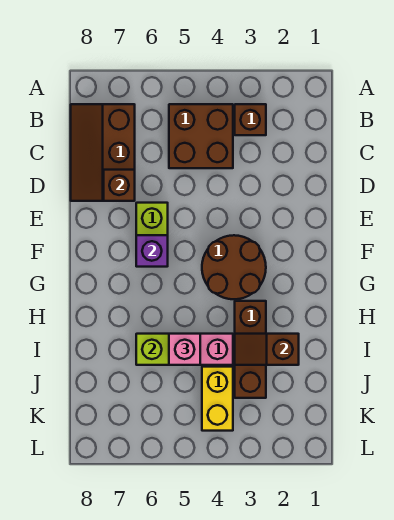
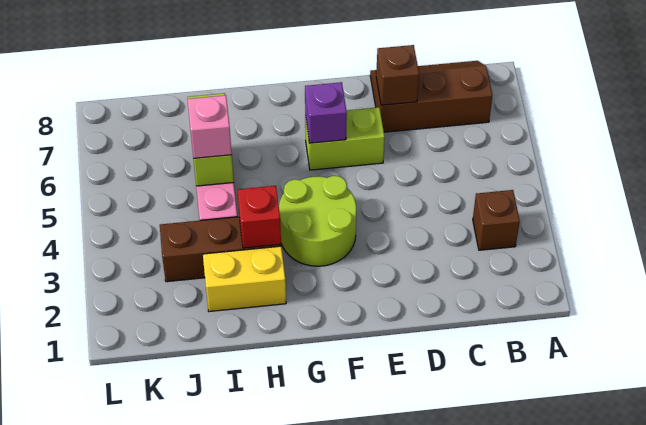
brown 2x2 brick [169,104,233,168] -> none
brown 2x2 round brick [202,235,266,299] -> lime 2x2 round brick [279,176,356,266]
none -> red 1x1 brick [238,186,281,248]
brown 1x2 slope [235,334,299,365] -> none
yellow 1x2 brick [202,367,233,431] -> yellow 1x2 brick moved to [203,246,286,312]

